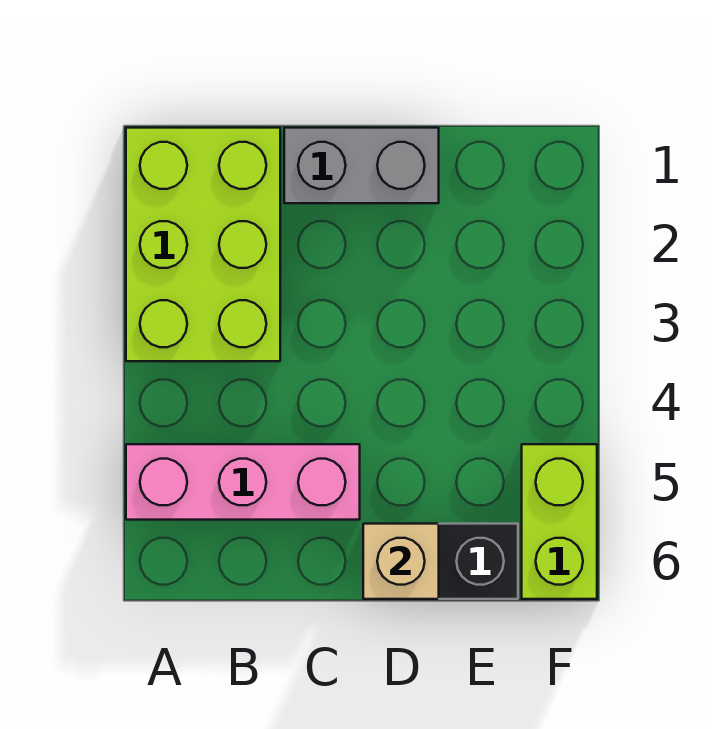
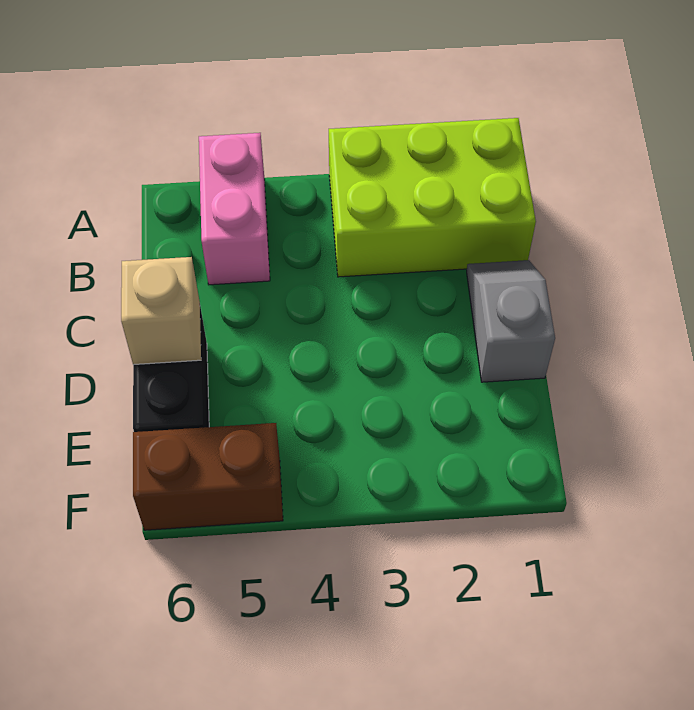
pink 1x3 brick [126,444,360,520] -> pink 1x2 brick [199,133,270,285]
grey 1x2 brick [284,128,439,203] -> grey 1x2 slope [467,260,555,382]
lime 1x2 brick [522,444,597,599] -> brown 1x2 brick [133,423,283,530]

